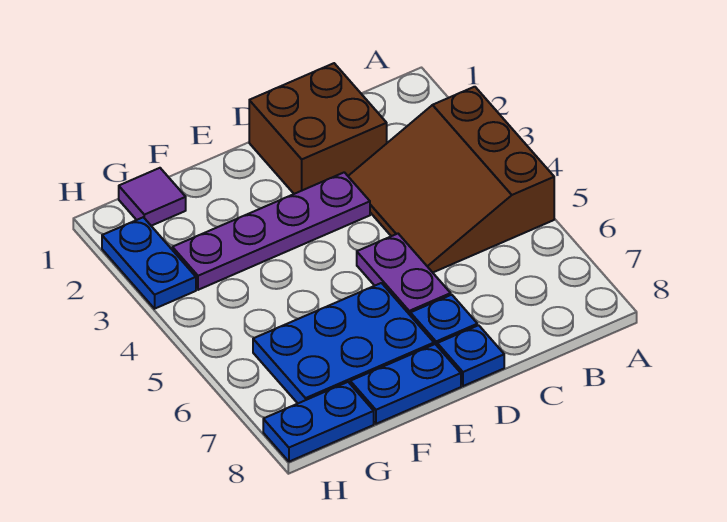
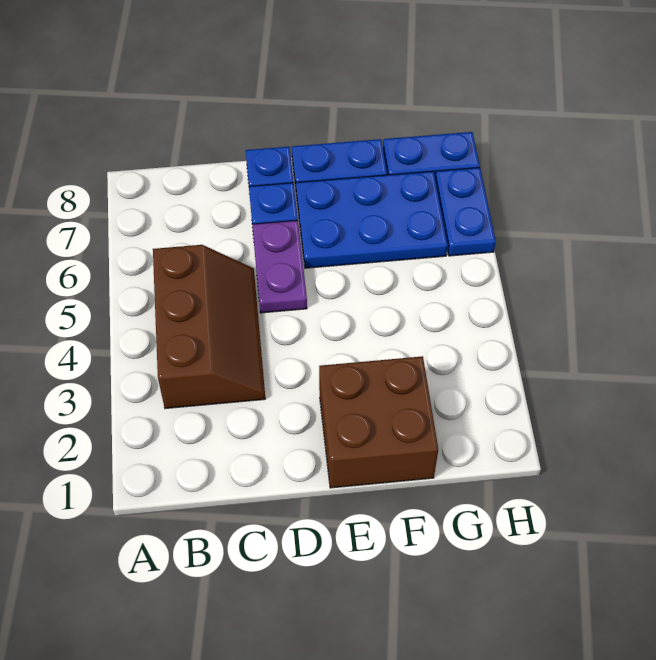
brown 3x3 slope [348,87,554,272] -> brown 2x3 slope [153,245,265,409]
brown 2x2 brick [249,63,387,194] -> brown 2x2 brick moved to [319,356,438,488]
purple 1x4 plate [172,172,370,290] -> none
purple 1x1 tile [119,168,186,226] -> none
blue 1x2 plate [102,217,196,309] -> blue 1x2 plate moved to [435,168,496,256]

